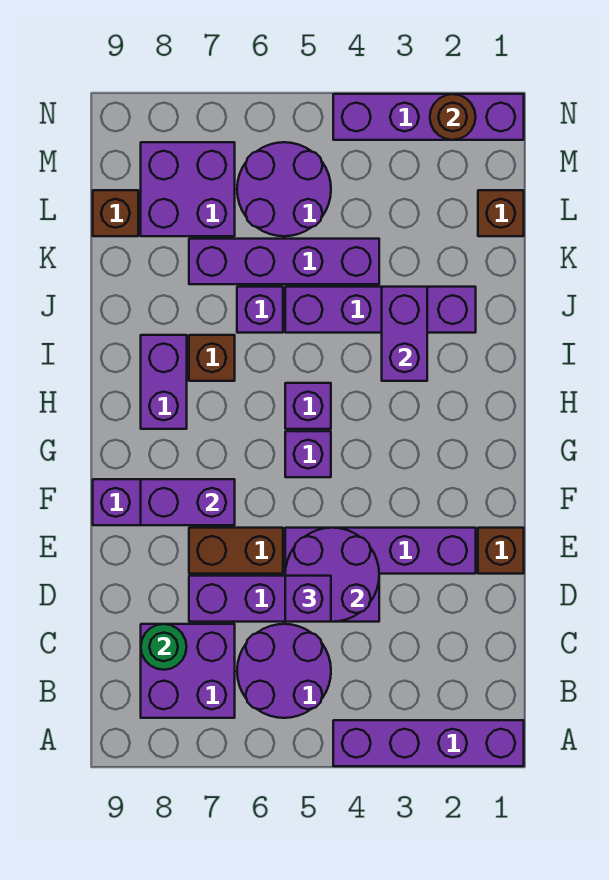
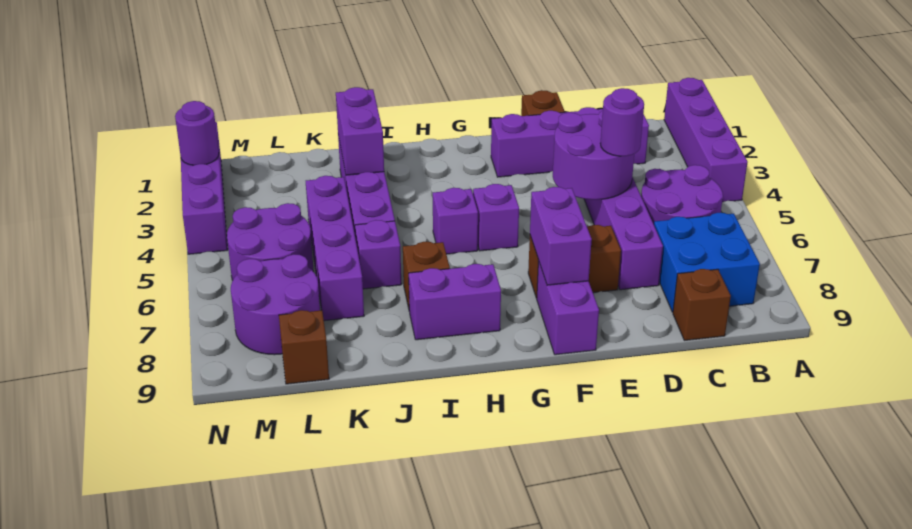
purple 2x2 brick [141,624,235,718] -> blue 2x2 brick [654,213,760,312]
green 1x1 round brick [141,624,187,670] -> none
purple 1x1 brick [285,576,331,622] -> purple 1x1 round brick [600,88,644,156]
purple 1x4 brick [285,528,476,574] -> purple 1x4 brick turned to [491,107,649,177]
brown 1x2 brick [189,528,283,574] -> brown 1x2 brick turned to [528,225,621,298]
purple 1x2 brick [382,287,427,381] -> purple 1x2 brick turned to [336,87,384,175]
brown 1x1 brick [478,190,524,236] -> brown 1x1 brick moved to [673,269,731,340]
purple 2x2 brick [141,142,235,236] -> purple 2x2 round brick [231,254,320,355]
brown 1x1 round brick [430,94,476,140] -> purple 1x1 round brick [175,101,219,165]

